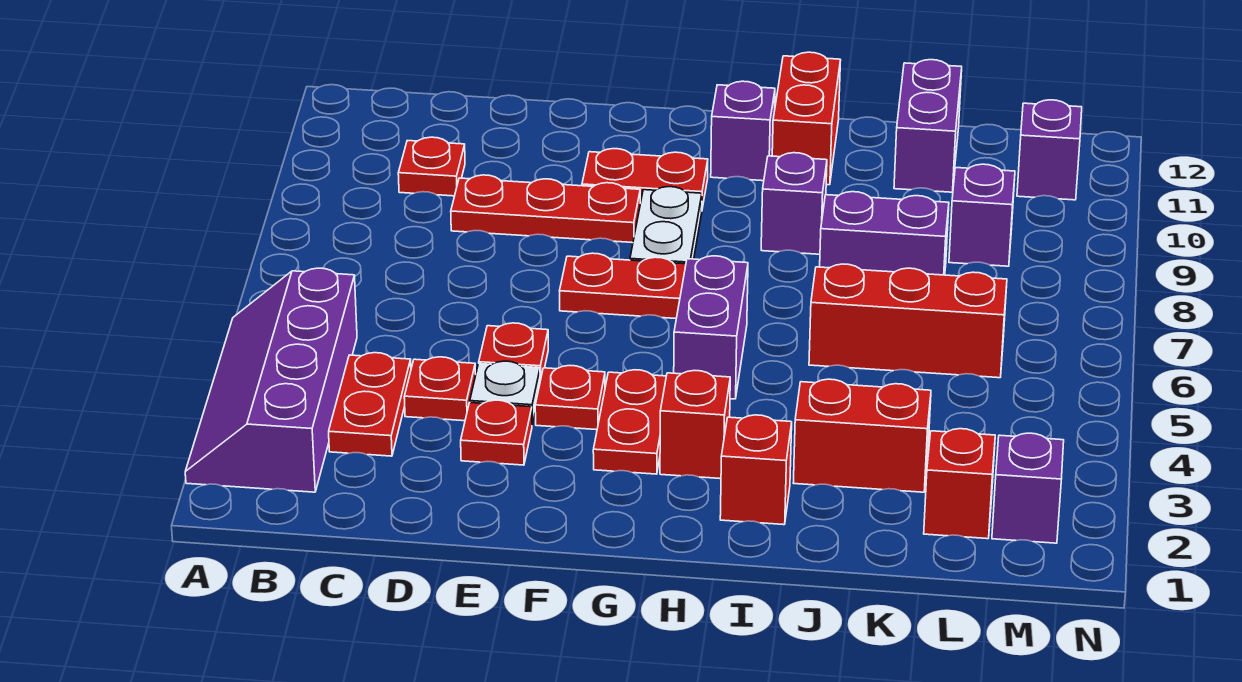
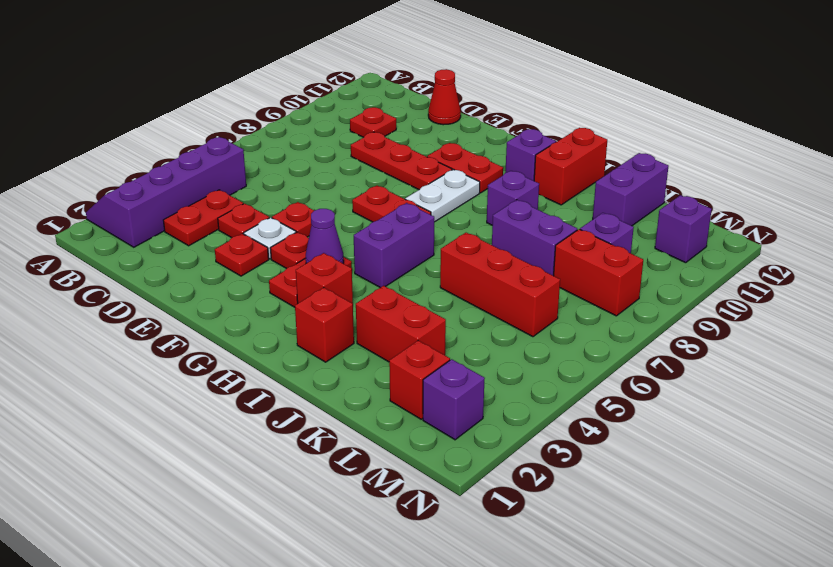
none -> red 1x1 cone [428,69,461,125]
none -> purple 1x1 cone [306,209,344,263]
none -> red 1x2 brick [554,229,643,316]

